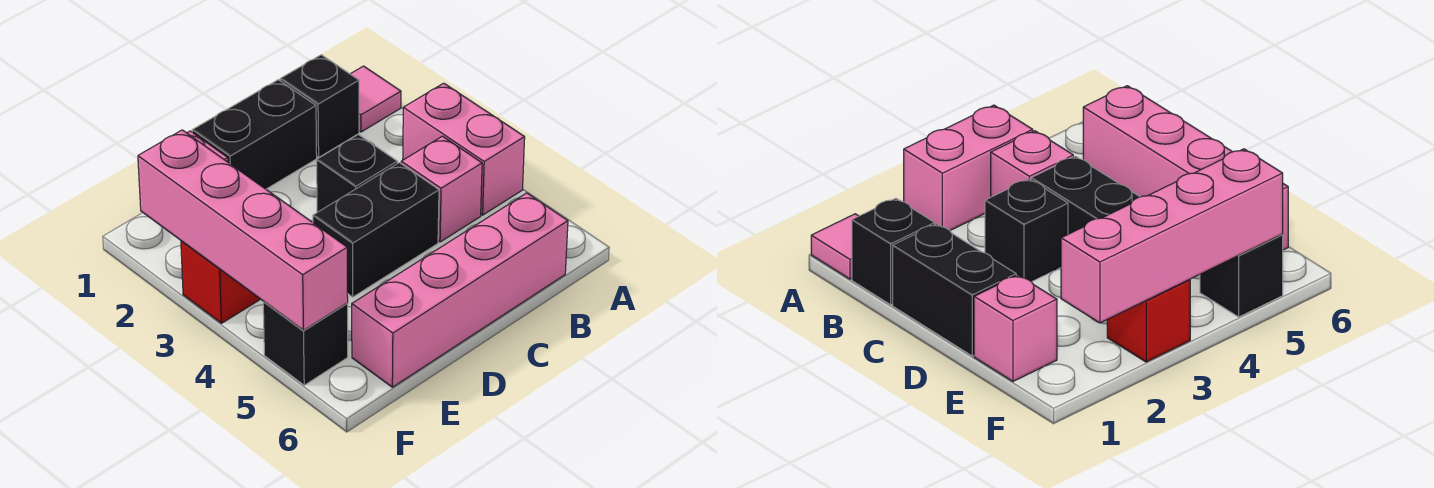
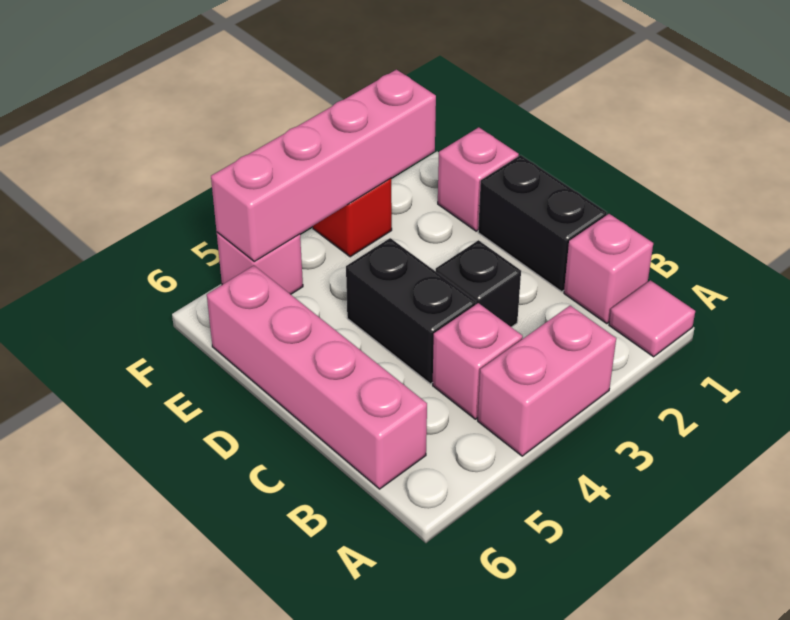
black 1x1 brick [280,55,359,157] -> pink 1x1 brick [564,214,653,324]
black 1x1 brick [263,301,348,385] -> pink 1x1 brick [217,232,303,294]

